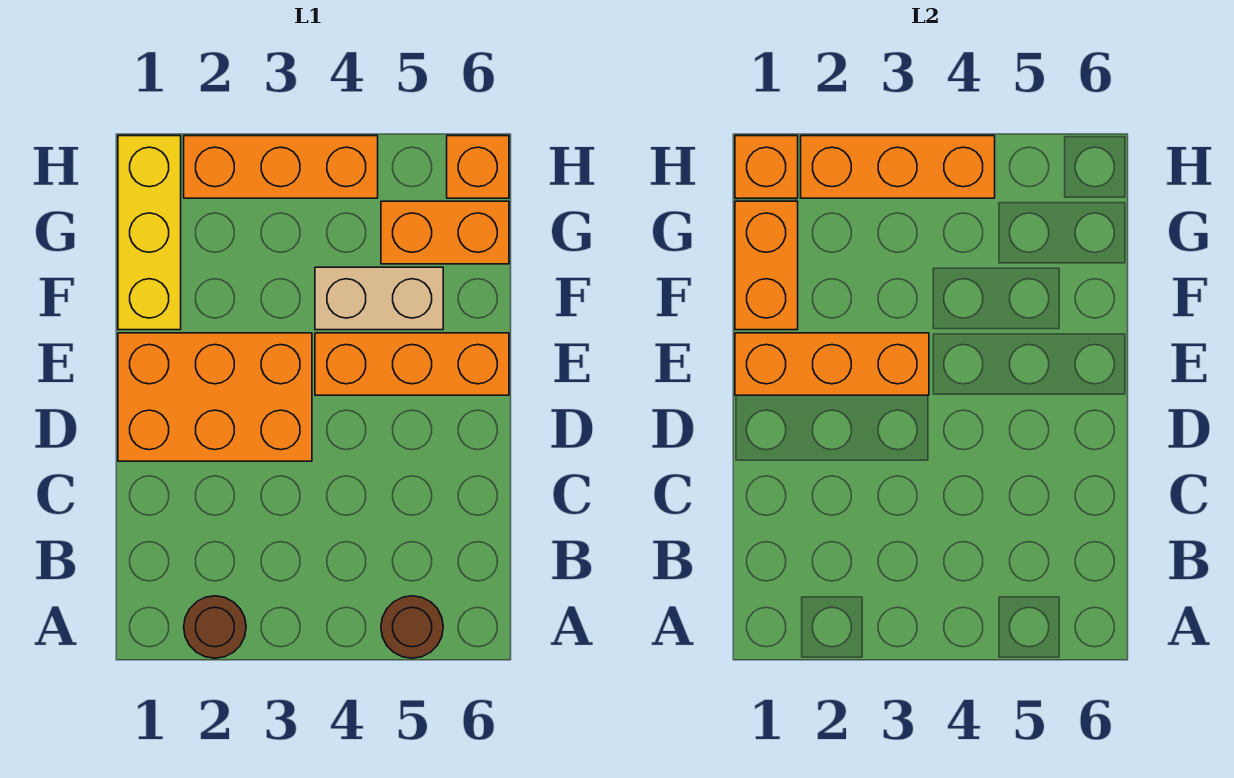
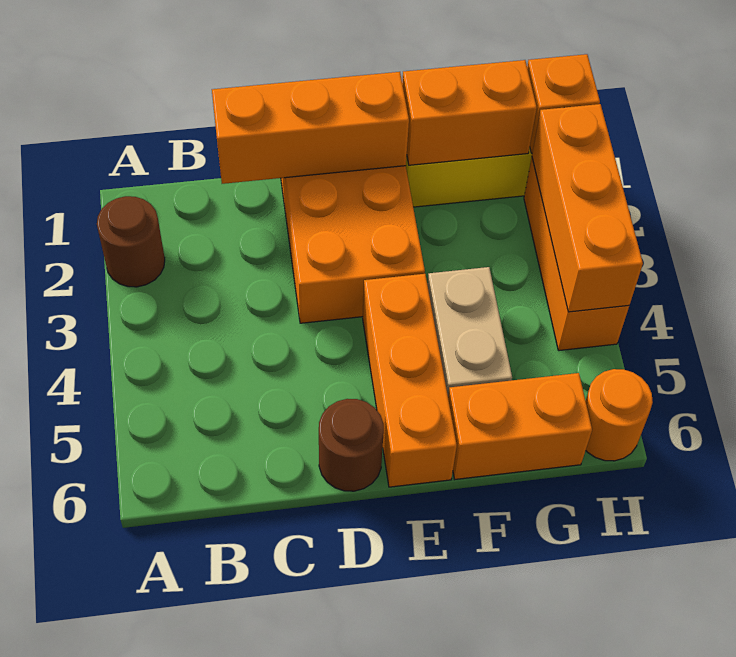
brown 1x1 round brick [381,596,443,658] -> brown 1x1 round brick moved to [319,399,384,491]
orange 1x3 brick [735,333,929,395] -> orange 1x3 brick turned to [212,72,409,184]
orange 1x2 brick [381,201,509,264] -> orange 1x2 brick turned to [448,373,592,479]
orange 1x1 brick [447,136,509,198] -> orange 1x1 round brick [586,369,653,461]

